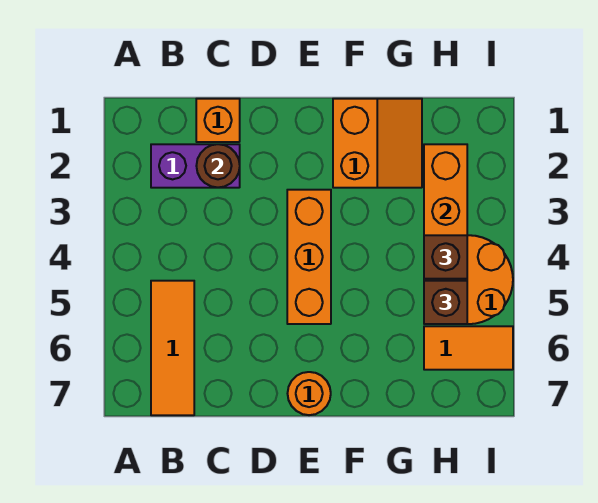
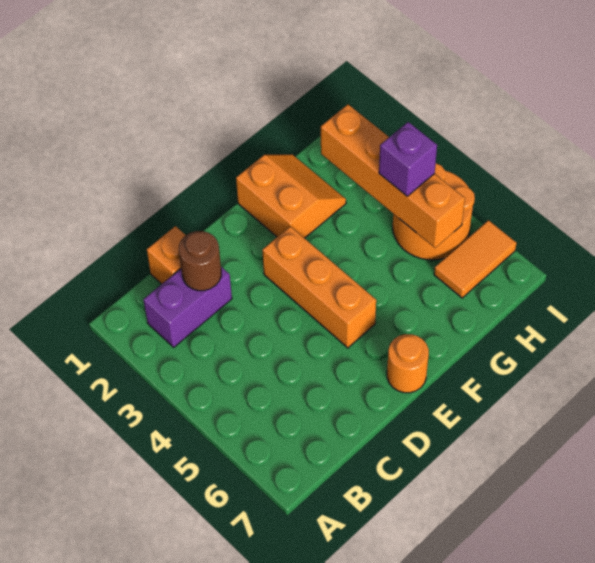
orange 1x3 tile [151,281,194,415] -> none
brown 1x1 brick [424,235,467,279] -> purple 1x1 brick [379,122,437,196]
brown 1x1 brick [424,281,467,324] -> none

